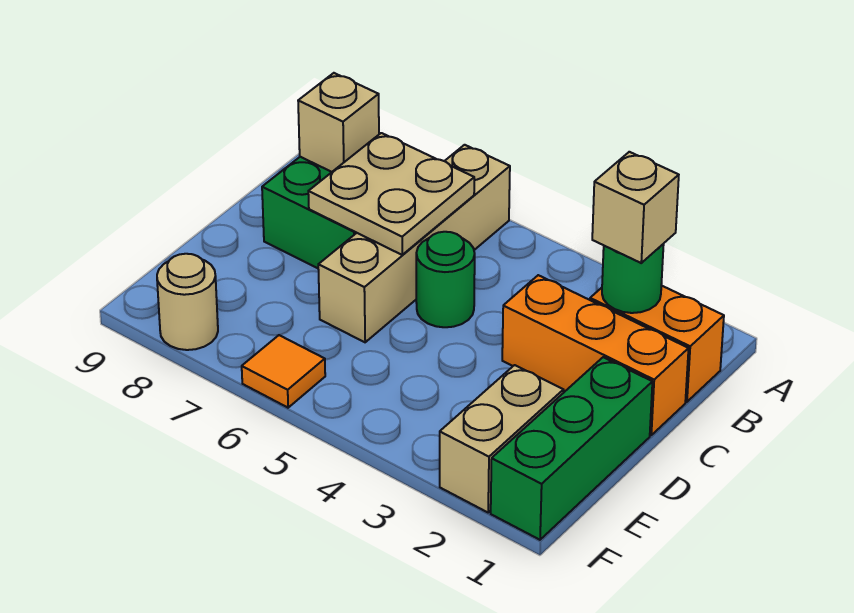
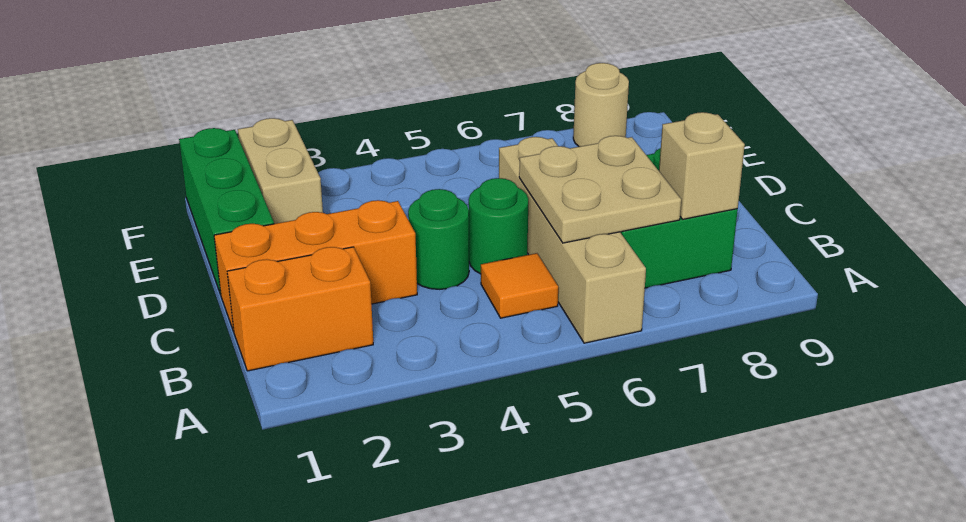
green 1x1 round brick [602,244,664,313] -> green 1x1 round brick moved to [408,189,469,289]
tan 1x1 brick [592,152,679,263] -> none
orange 1x1 tile [242,335,325,408] -> orange 1x1 tile moved to [481,253,558,318]

